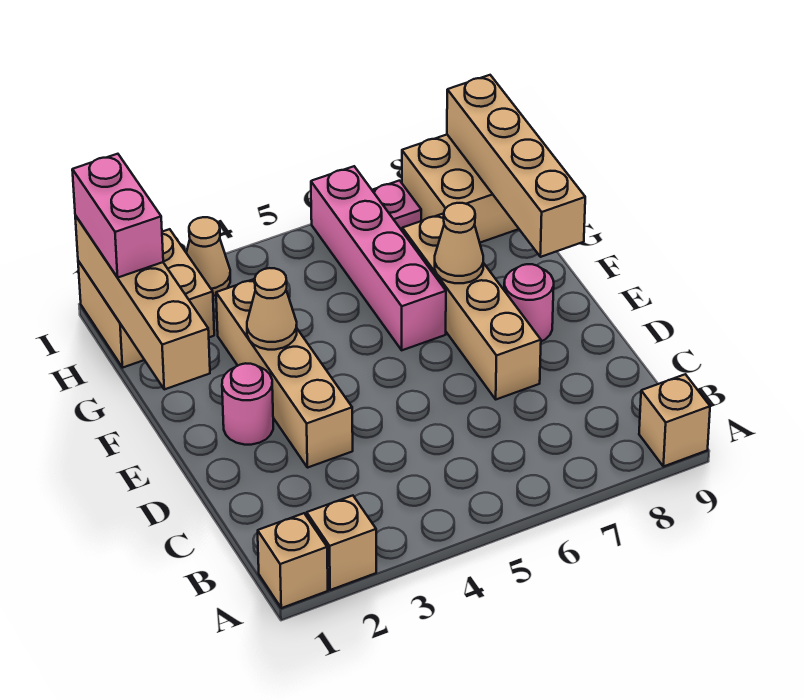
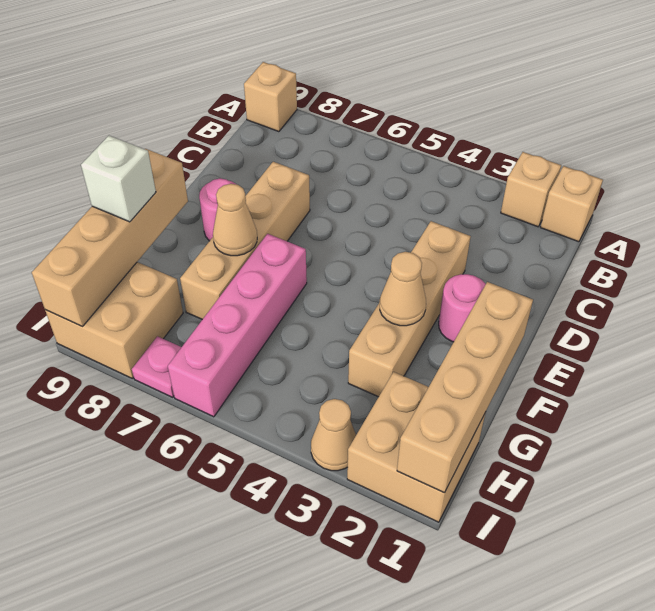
none -> white 1x1 brick [81,136,156,222]
pink 1x2 brick [72,154,163,277] -> none

